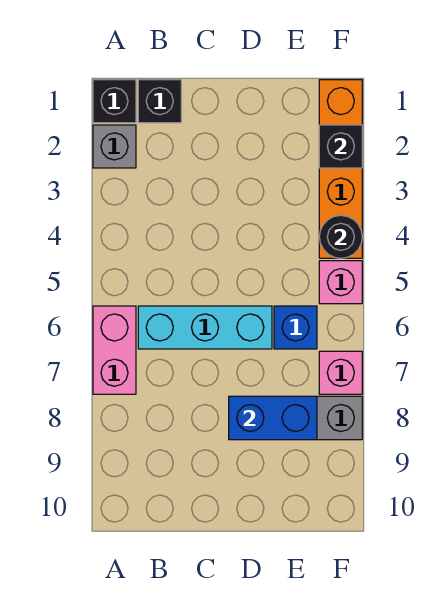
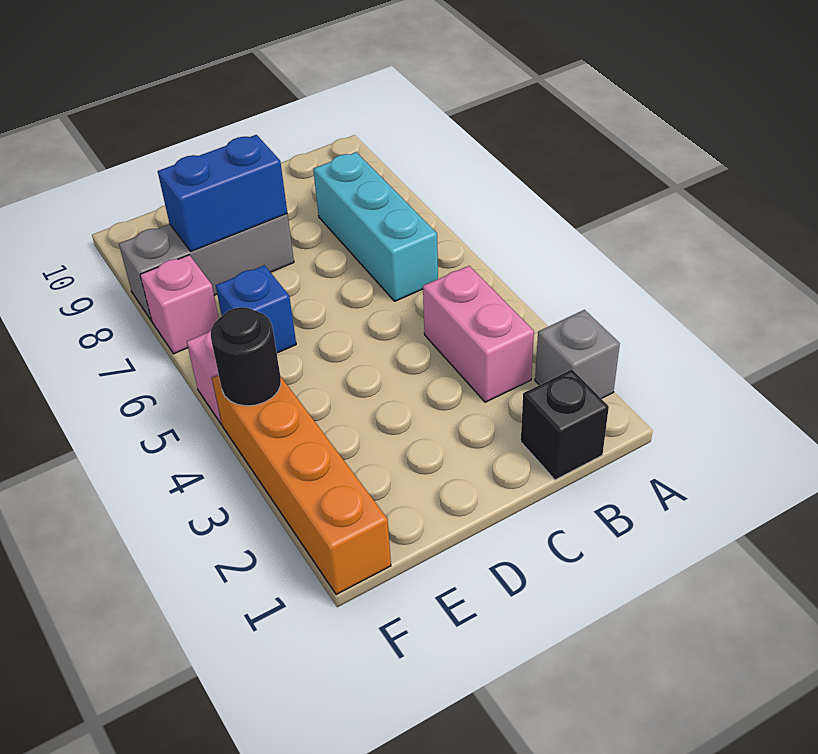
black 1x1 brick [93,80,136,123] -> none
pink 1x2 brick [93,306,136,394] -> pink 1x2 brick moved to [423,266,534,402]
cyan 1x3 brick [138,306,272,349] -> cyan 1x3 brick turned to [313,152,438,301]
black 1x1 brick [319,125,362,168] -> none

